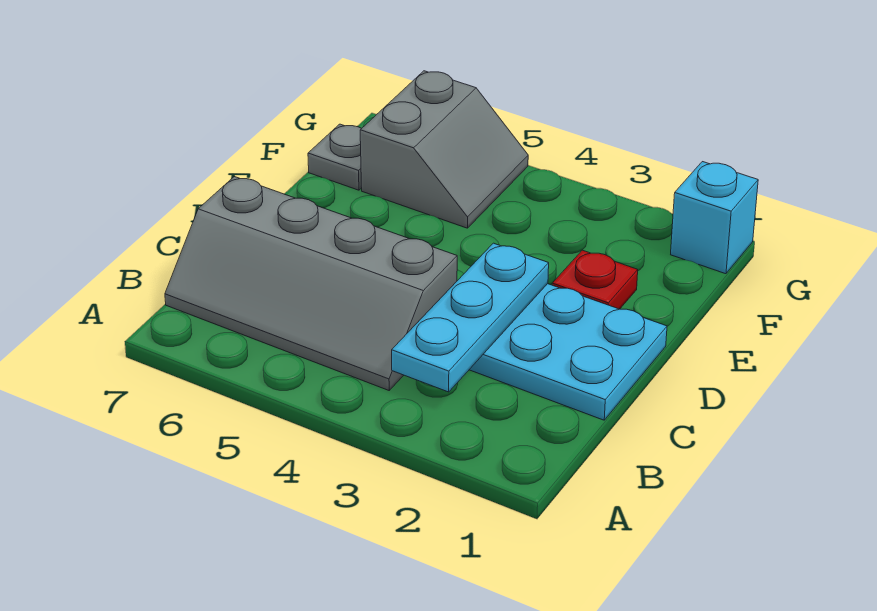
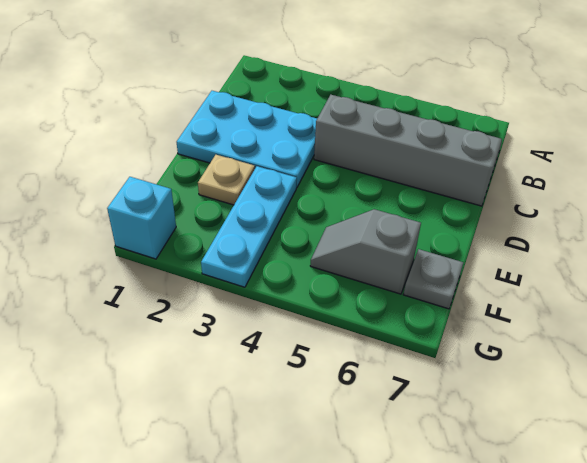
cyan 1x3 plate [392,243,549,392] -> cyan 1x3 plate moved to [201,166,297,287]
red 1x1 plate [552,250,638,309] -> tan 1x1 plate [198,155,255,205]
grey 2x2 slope [360,71,528,228] -> grey 1x2 slope [310,209,421,294]

